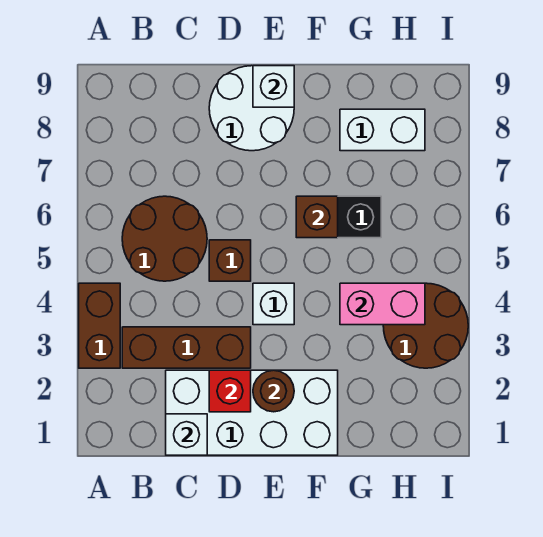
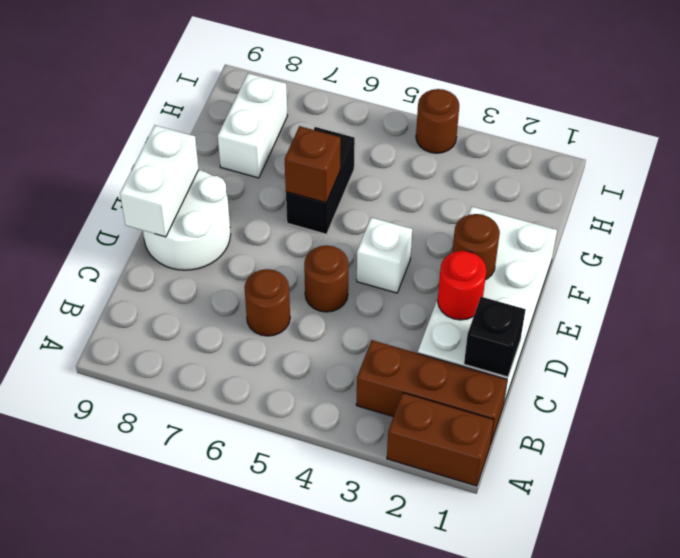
brown 1x2 brick [79,283,120,368] -> brown 1x2 brick moved to [387,393,494,486]
brown 1x3 brick [122,327,251,368] -> brown 1x3 brick turned to [356,340,507,445]
brown 2x2 round brick [122,196,207,281] -> brown 1x1 round brick [244,269,290,336]
white 1x1 brick [166,414,207,455] -> black 1x1 brick [464,297,526,377]
red 1x1 brick [209,370,251,412] -> red 1x1 round brick [438,251,486,320]
brown 1x1 brick [209,240,251,281] -> brown 1x1 round brick [304,245,348,312]
white 1x1 brick [253,66,294,107] -> white 1x2 brick [120,125,199,237]
pink 1x2 brick [340,283,425,325] -> none
brown 2x2 round brick [383,283,468,368] -> brown 1x1 round brick [416,89,459,153]

